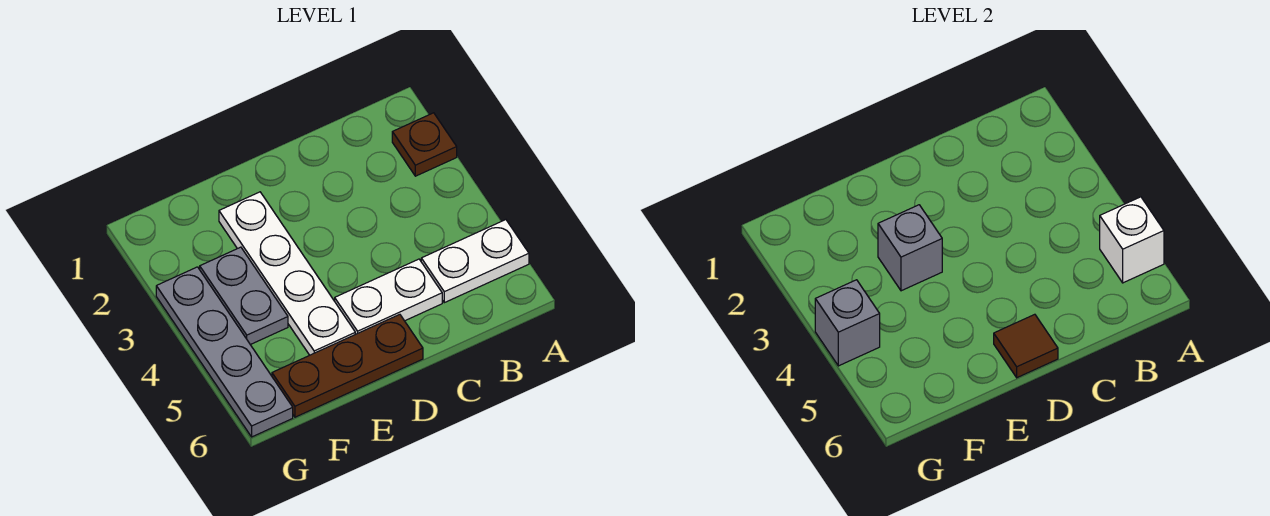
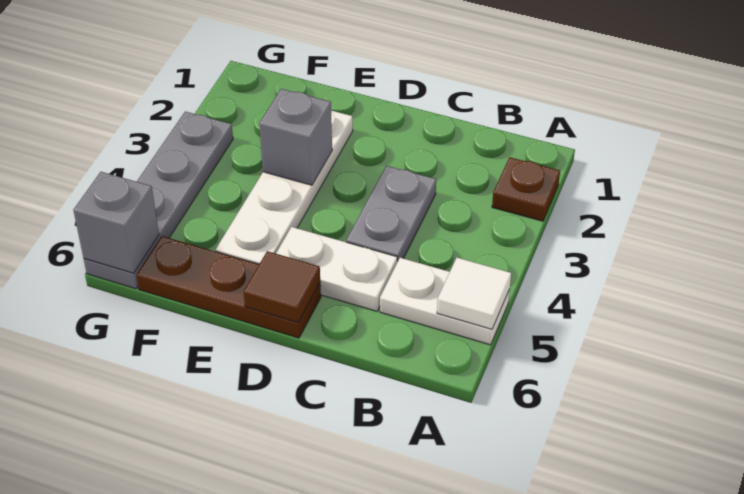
white 1x1 brick [1100,197,1164,283] -> white 1x1 tile [437,258,511,329]
grey 1x2 plate [200,247,288,345] -> grey 1x2 plate moved to [346,166,436,262]
grey 1x1 brick [815,280,880,366] -> grey 1x1 brick moved to [73,172,159,273]

